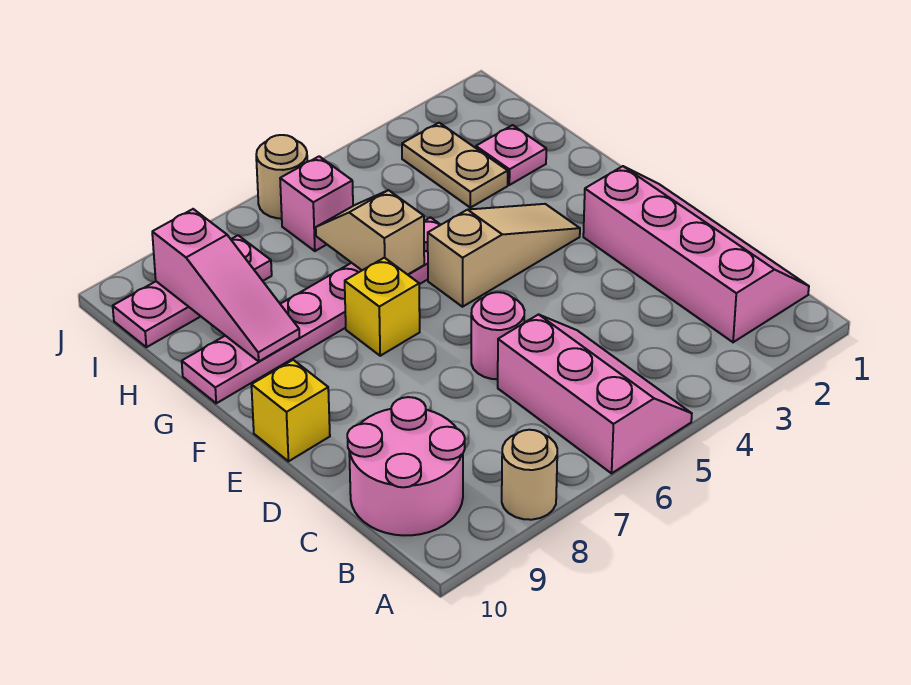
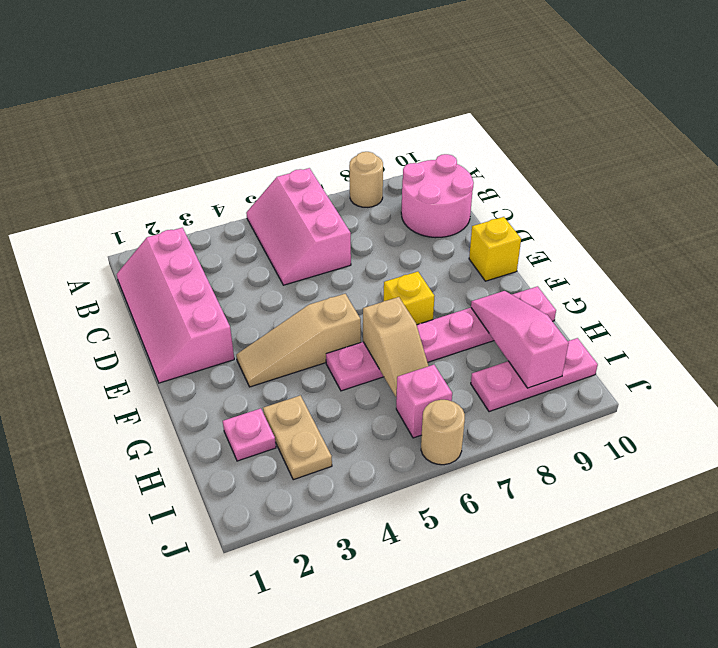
pink 1x1 round brick [471,292,524,379] -> none

